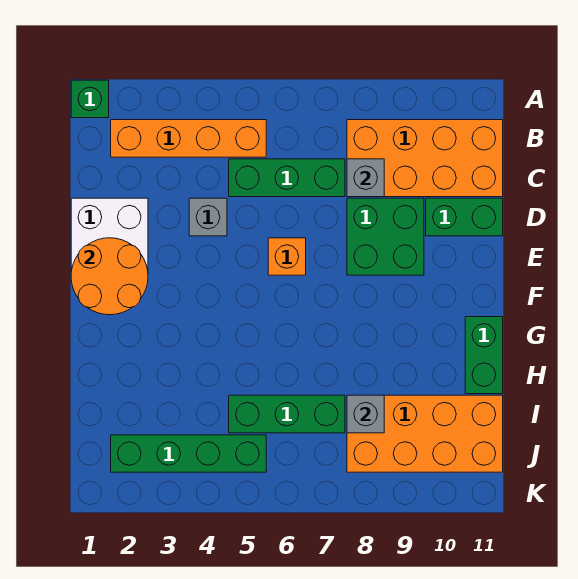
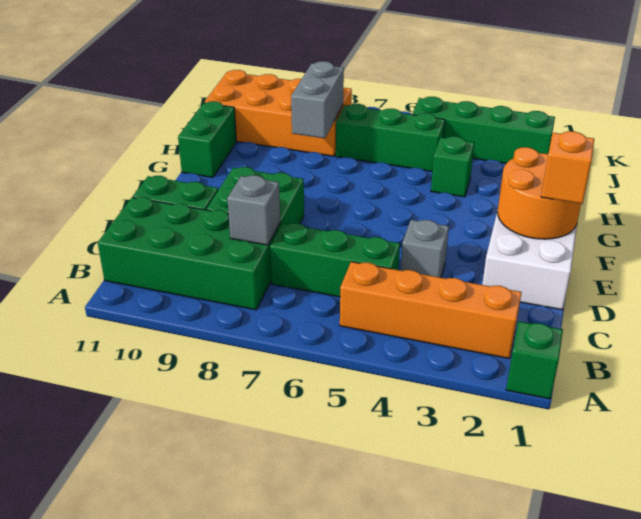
orange 2x4 brick [347,120,503,197] -> green 2x4 brick [98,197,280,310]
orange 1x1 brick [268,238,306,275] -> orange 1x1 brick moved to [541,131,594,204]
none -> green 1x1 brick [431,136,474,197]
grey 1x1 brick [347,395,384,433] -> grey 1x2 brick [291,61,344,138]

